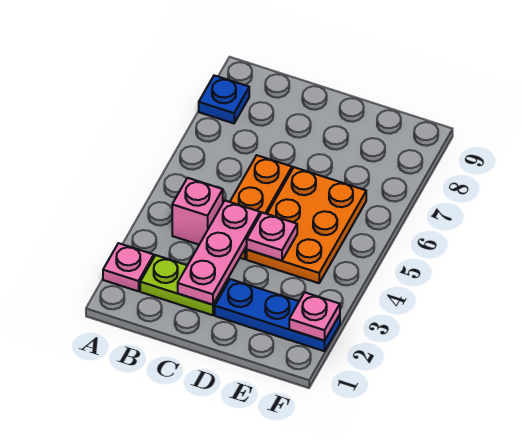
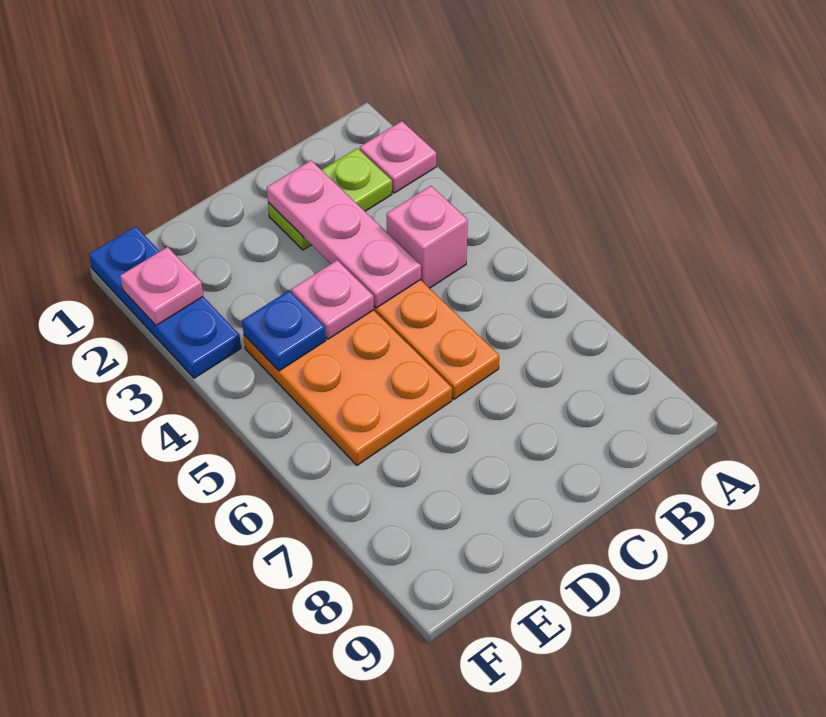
blue 1x1 plate [199,75,249,123] -> blue 1x1 plate moved to [242,291,326,371]
blue 1x3 plate [215,279,340,351] -> blue 1x3 plate turned to [89,226,241,378]

